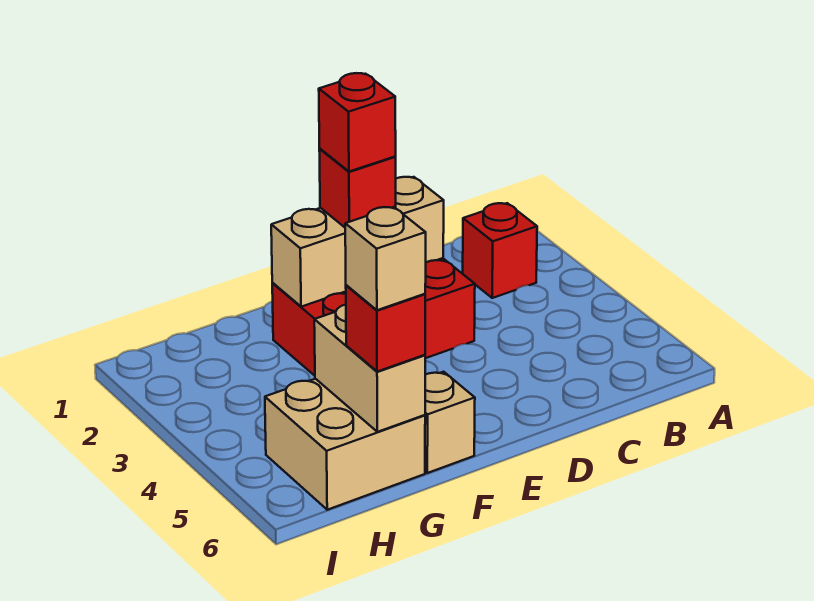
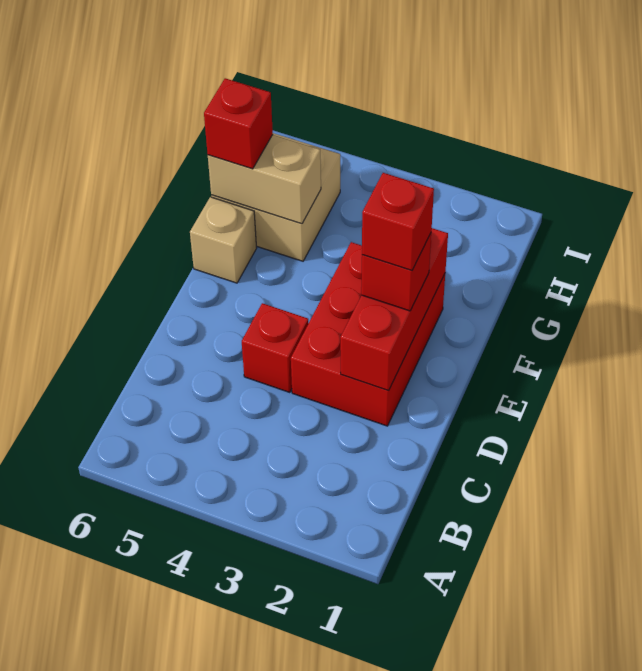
red 1x1 brick [463,203,537,298] -> red 1x1 brick moved to [242,303,309,393]
tan 1x3 brick [271,177,444,307] -> red 1x3 brick [340,228,448,390]
tan 1x1 brick [345,207,426,310] -> none

